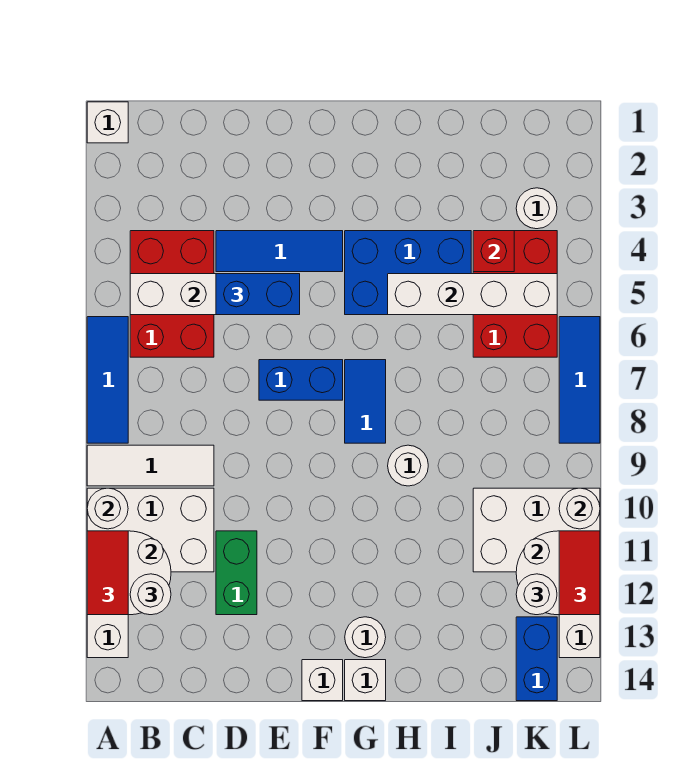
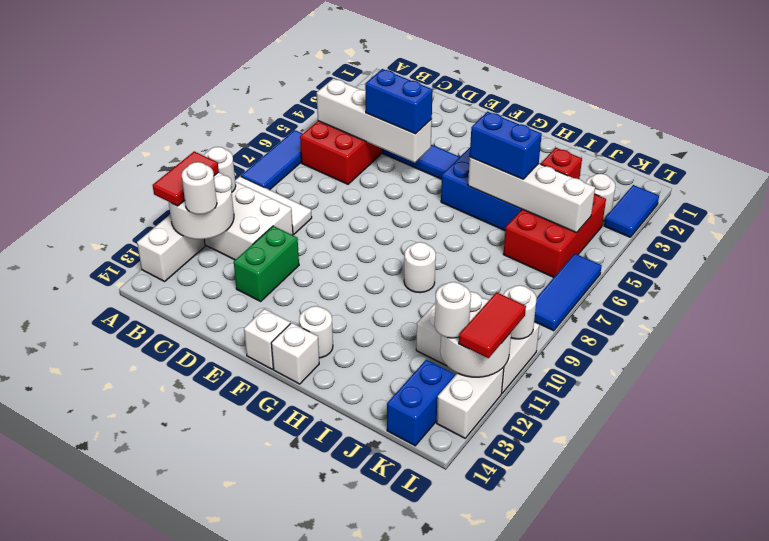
white 1x1 brick [87,102,128,143] -> none
blue 1x2 brick [259,360,343,400] -> blue 1x2 brick moved to [470,112,542,179]
blue 1x2 tile [345,360,386,443] -> blue 1x2 tile moved to [604,185,659,237]

